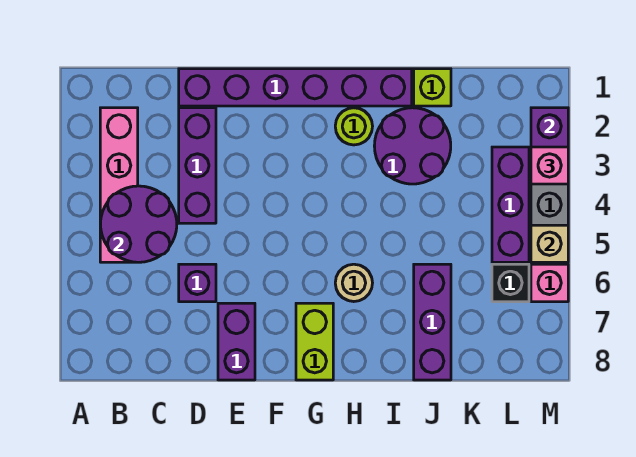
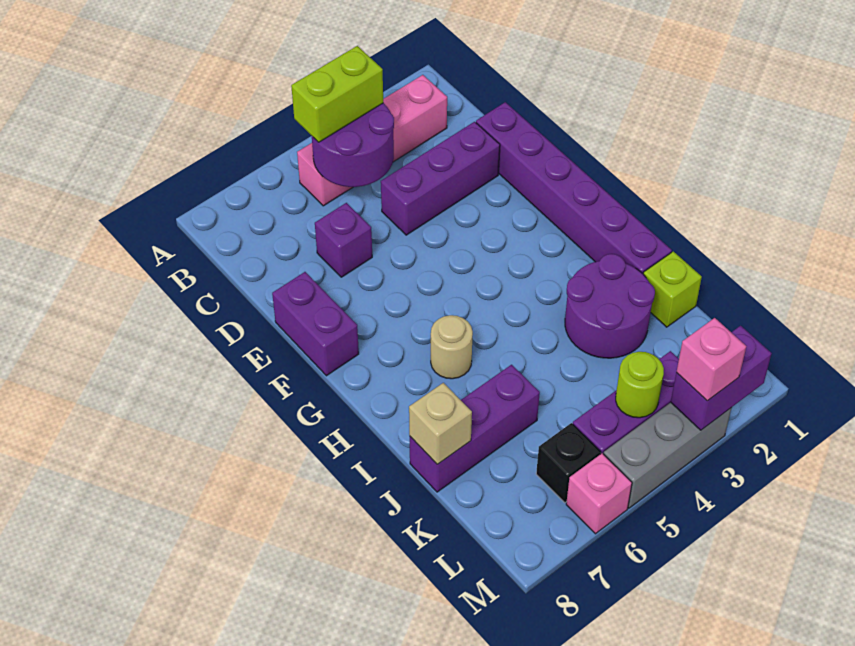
purple 1x2 brick [218,303,255,380] -> purple 1x2 brick turned to [272,272,359,376]
lime 1x2 brick [296,303,333,380] -> lime 1x2 brick moved to [291,46,383,142]
lime 1x1 round brick [335,108,373,145] -> lime 1x1 round brick moved to [616,352,664,418]
tan 1x1 brick [531,225,568,262] -> tan 1x1 brick moved to [409,383,472,464]

